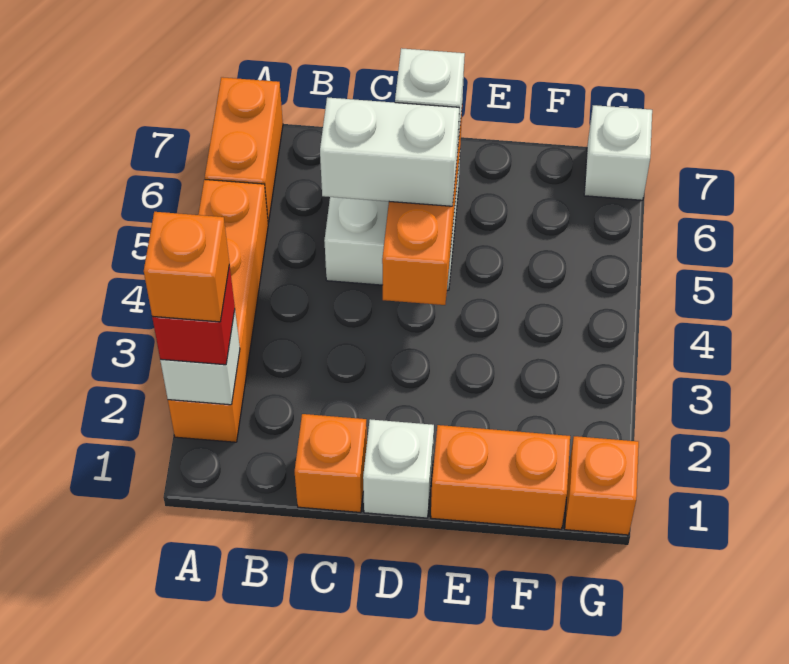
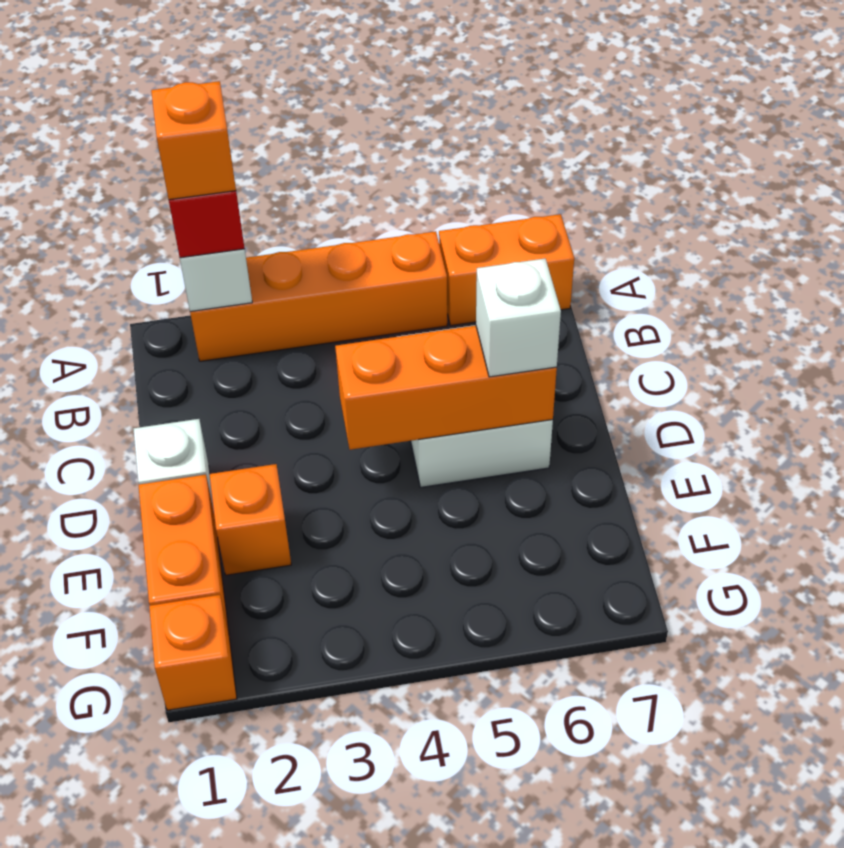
orange 1x1 brick [295,414,367,513] -> orange 1x1 brick moved to [210,464,291,575]
white 1x2 brick [320,97,459,206] -> none
white 1x1 brick [584,105,652,200] -> none

